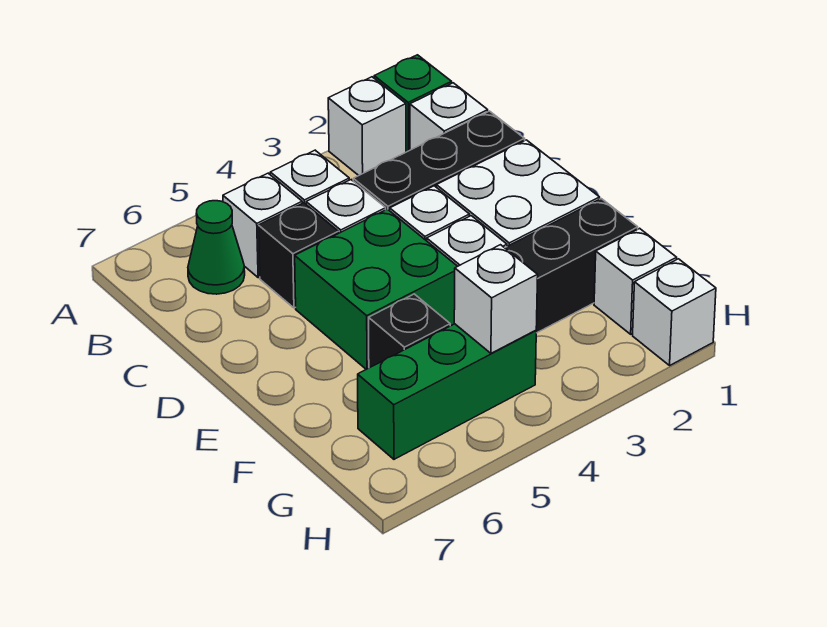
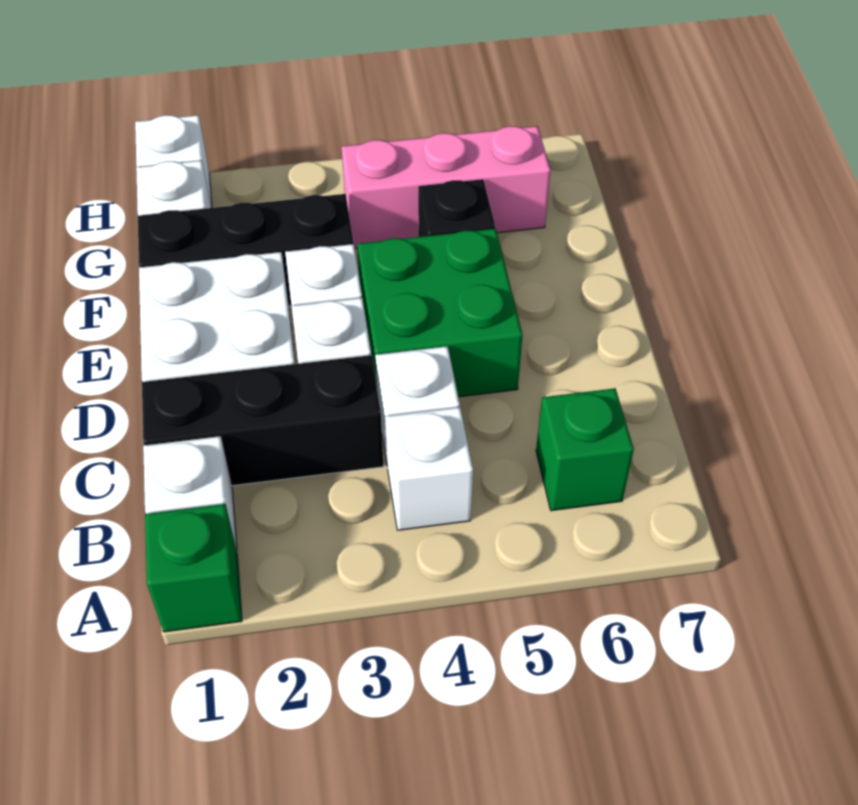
white 1x1 brick [328,77,406,176] -> none
white 1x1 brick [223,173,302,278] -> none
green 1x1 cone [188,201,245,294] -> green 1x1 brick [536,388,634,511]
black 1x1 brick [259,203,338,308] -> none
green 1x3 brick [358,324,536,459] -> pink 1x3 brick [341,126,551,248]
white 1x1 brick [454,245,538,353] -> none

